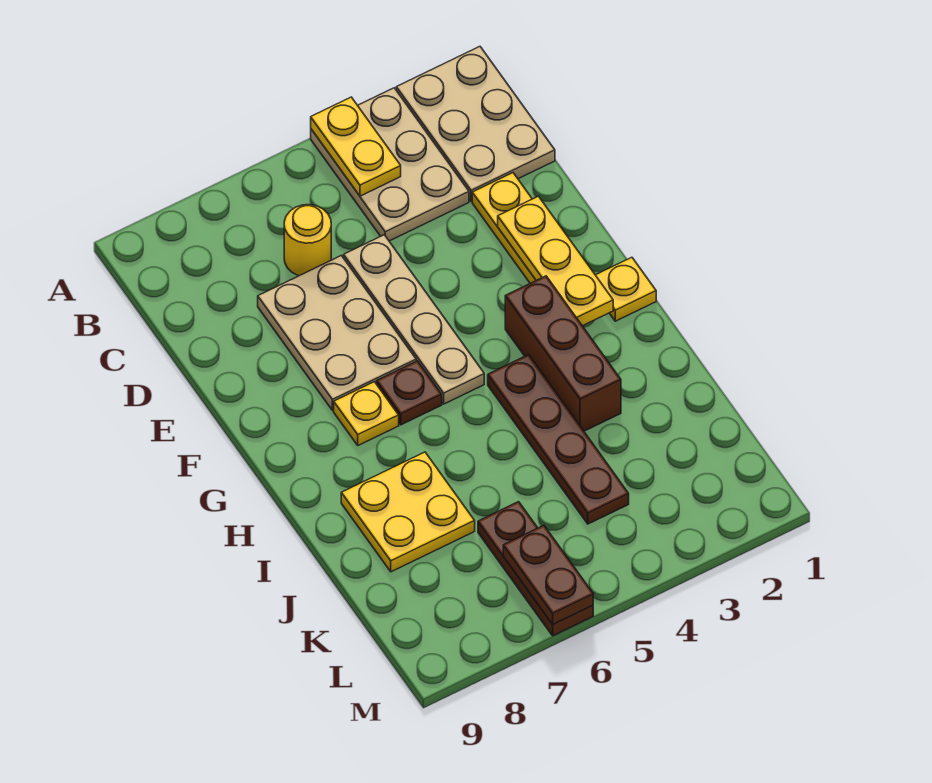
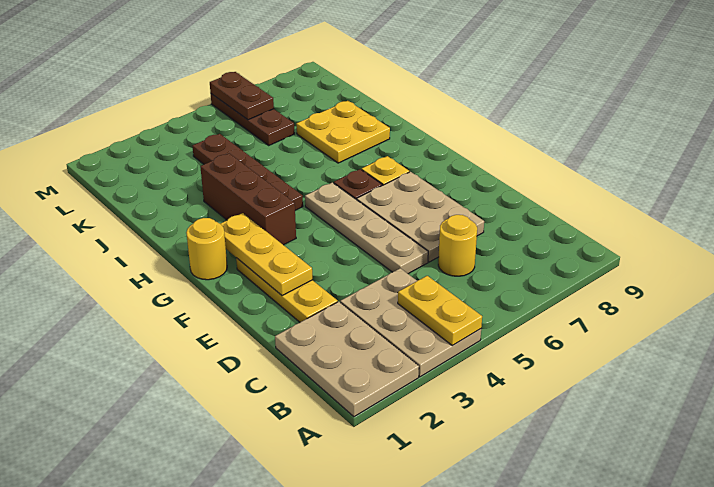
yellow 1x1 plate [596,257,656,321] -> yellow 1x1 round brick [186,218,227,280]

